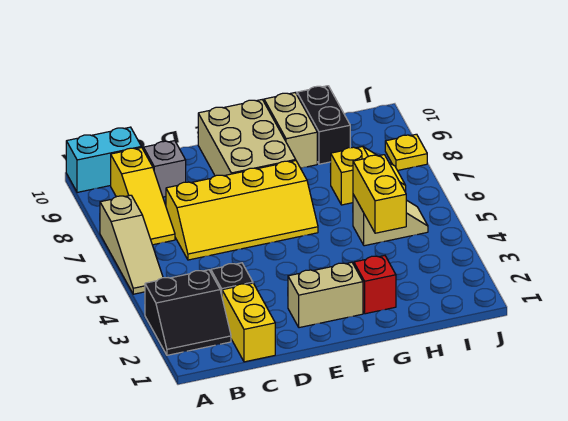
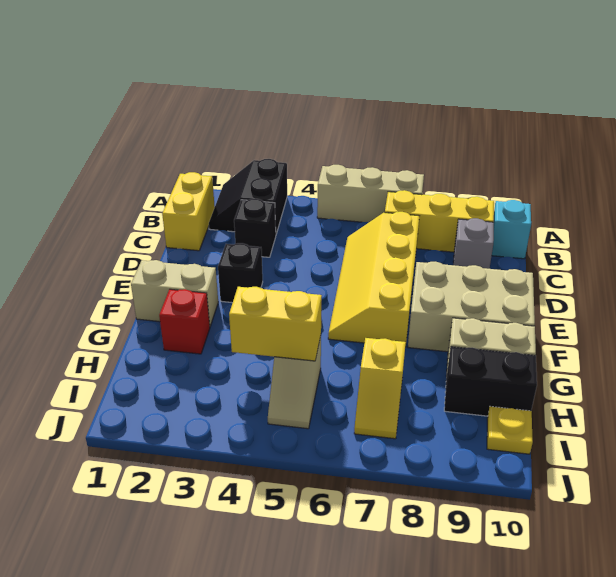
tan 1x3 slope [100,195,163,294] -> tan 1x3 brick [317,165,424,222]
cyan 1x2 brick [66,127,141,192] -> cyan 1x1 brick [492,200,531,259]
yellow 1x3 slope [111,148,175,245] -> yellow 1x3 brick [385,190,494,252]
yellow 1x2 brick [222,283,275,362] -> yellow 1x2 brick turned to [162,172,215,251]
tan 1x2 brick [288,262,363,328] -> tan 1x2 brick turned to [131,260,218,326]
none -> black 1x1 brick [218,243,263,303]
yellow 1x1 plate [385,134,427,170] -> yellow 1x1 plate moved to [487,407,533,454]

